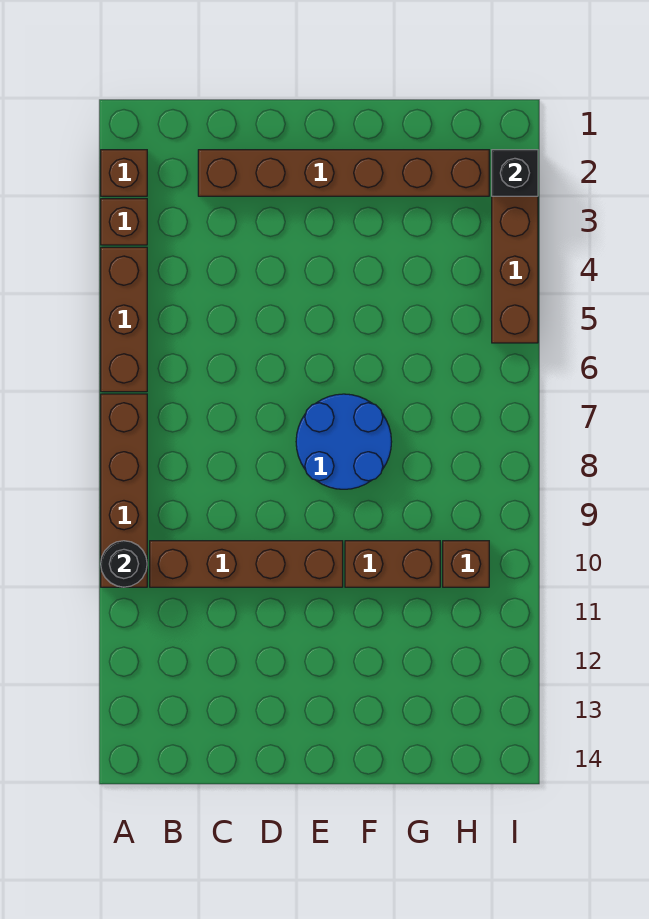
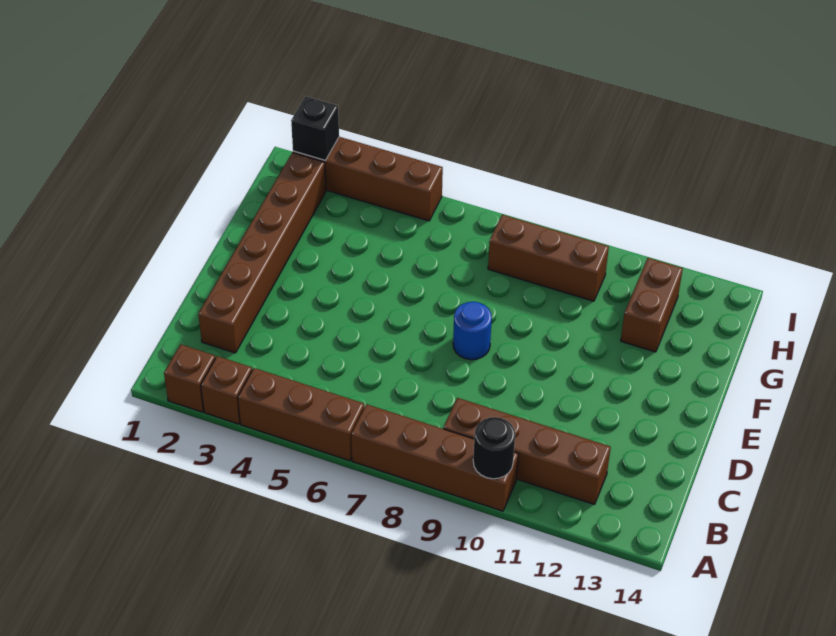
brown 1x4 brick [150,541,343,587] -> brown 1x4 brick turned to [443,398,611,504]
blue 2x2 round brick [296,394,392,489] -> blue 1x1 round brick [453,302,492,360]
brown 1x2 brick [345,541,440,587] -> brown 1x2 brick moved to [621,258,683,352]
brown 1x1 brick [443,541,489,587] -> brown 1x3 brick [488,215,609,301]

